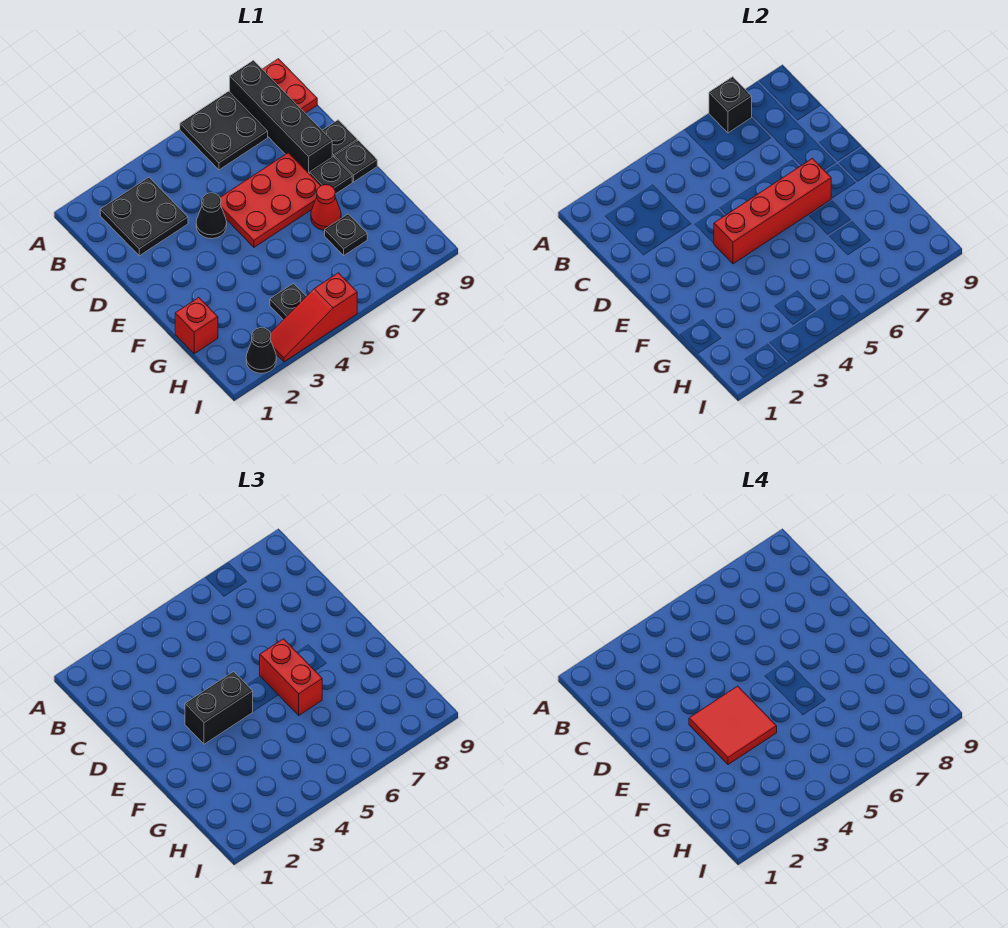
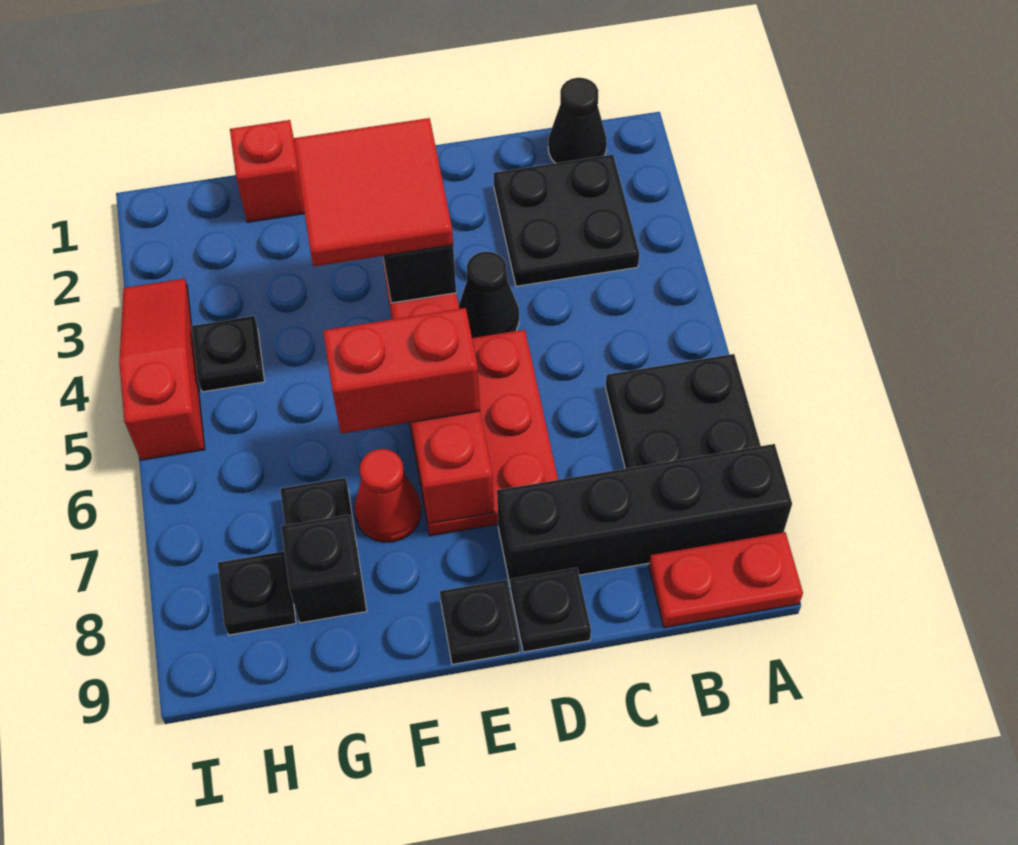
black 1x1 brick [709,77,752,133] -> black 1x1 brick moved to [281,515,367,623]
black 1x1 plate [310,157,352,194] -> black 1x1 plate moved to [218,551,296,635]
black 1x1 cone [246,328,277,373] -> black 1x1 cone moved to [548,78,607,163]

